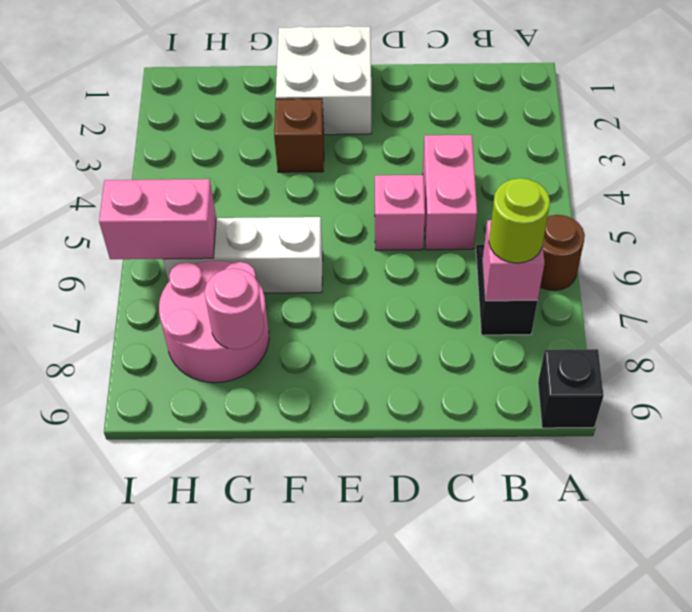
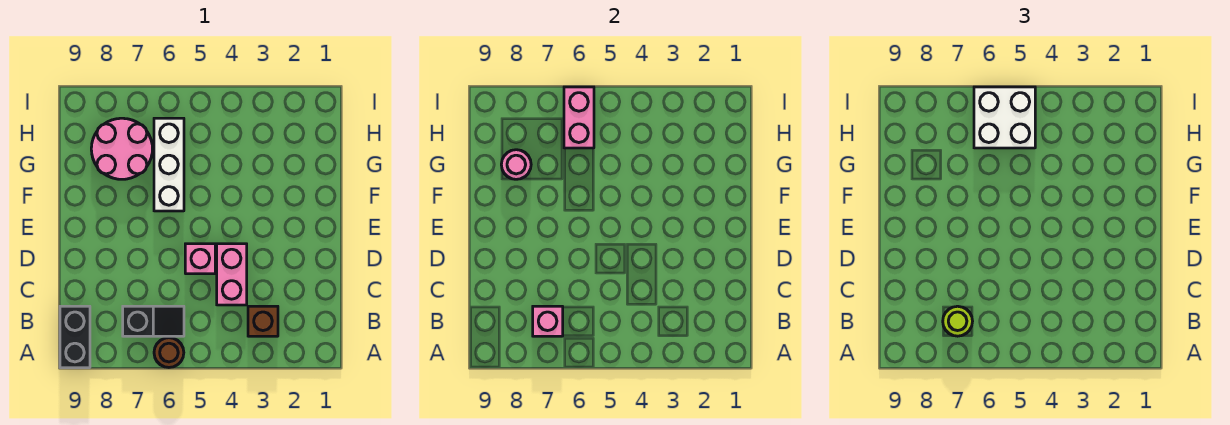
black 1x1 brick [538,349,604,428] -> black 1x2 brick [60,306,90,368]
pink 1x2 brick [423,135,477,250] -> pink 1x2 brick turned to [217,244,247,305]
white 2x2 brick [276,26,372,135] -> white 2x2 brick moved to [974,87,1035,148]
brown 1x1 brick [274,98,324,172] -> brown 1x1 brick moved to [248,306,278,336]

